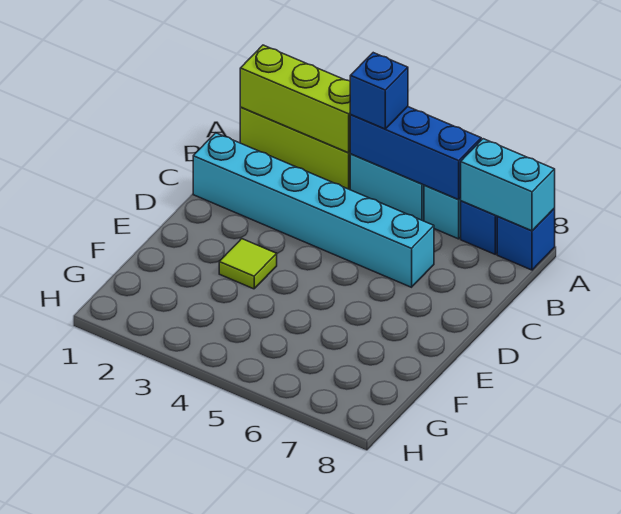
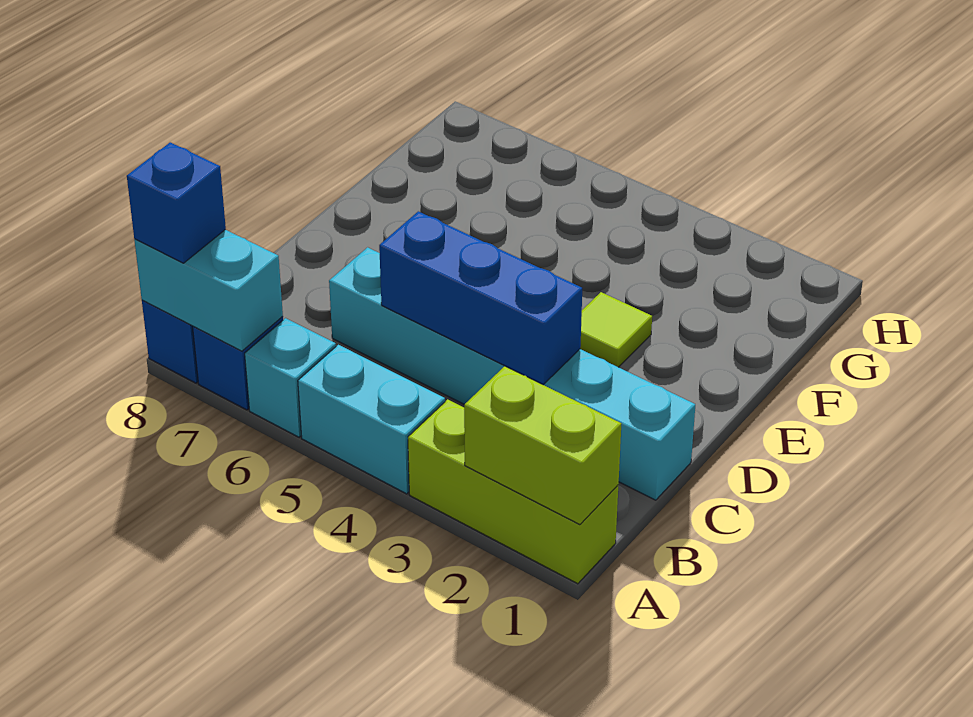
lime 1x3 brick [240,45,351,153] -> lime 1x2 brick [464,366,621,525]
blue 1x3 brick [350,107,481,199] -> blue 1x3 brick moved to [379,211,582,384]
blue 1x1 brick [350,53,408,129] -> blue 1x1 brick moved to [127,142,226,263]

